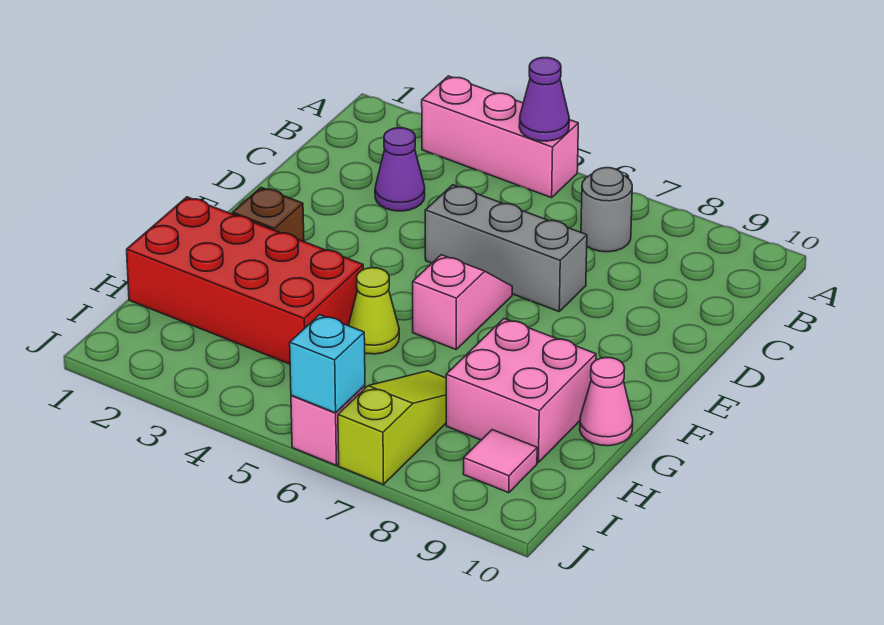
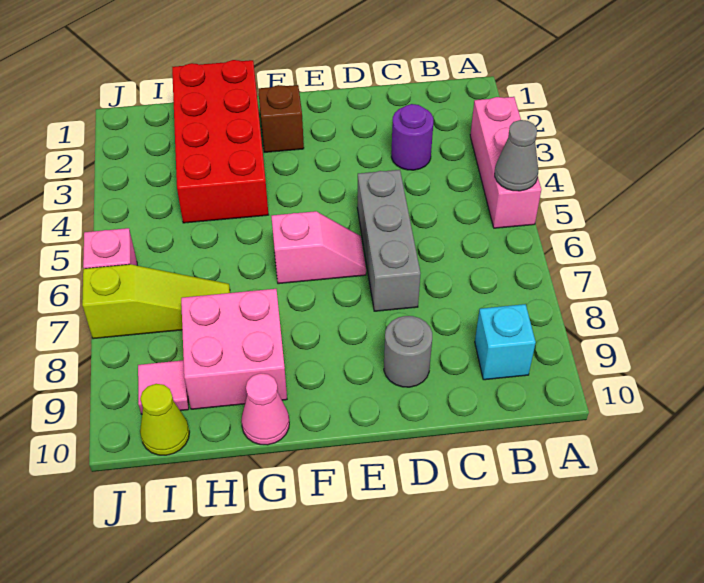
purple 1x1 cone [519,58,569,141] -> grey 1x1 cone [495,120,538,191]
grey 1x1 round brick [581,168,632,252] -> grey 1x1 round brick moved to [384,316,432,387]
purple 1x1 cone [375,128,425,211] -> purple 1x1 round brick [391,104,433,170]
lime 1x1 cone [349,268,399,354] -> lime 1x1 cone moved to [140,384,189,455]
cyan 1x1 brick [290,315,365,413] -> cyan 1x1 brick moved to [475,304,536,380]

